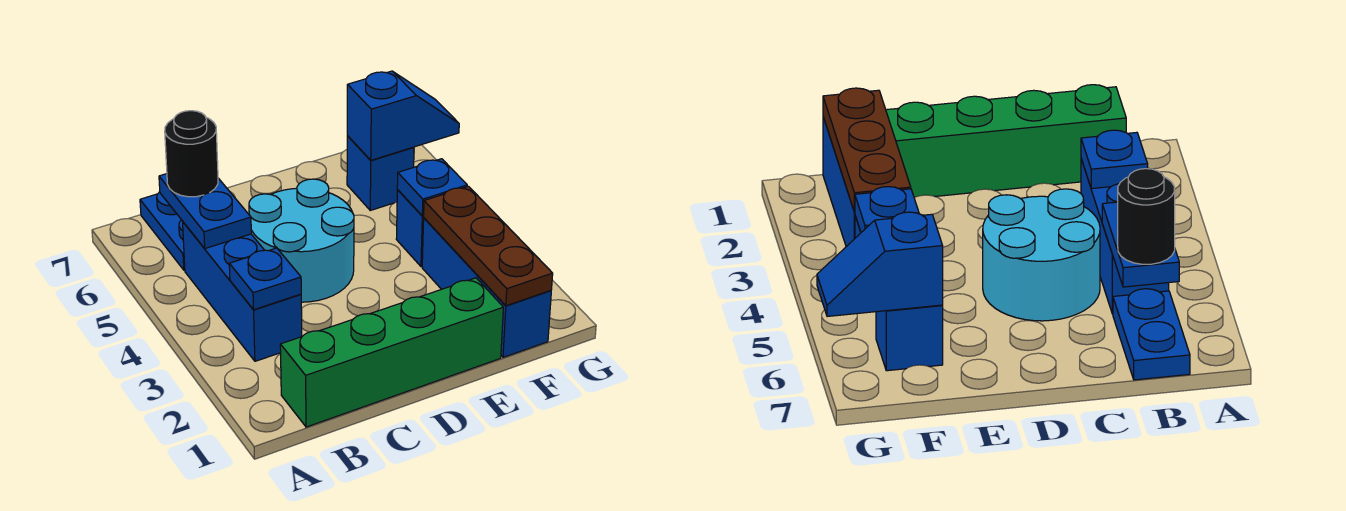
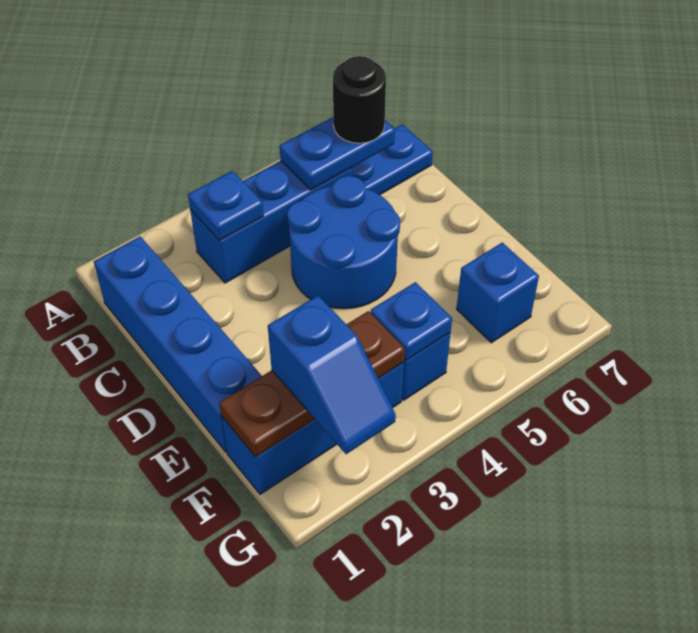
green 1x4 brick [280,278,503,427] -> blue 1x4 brick [94,236,262,452]
cyan 2x2 round brick [249,179,354,302] -> blue 2x2 round brick [287,176,400,309]
blue 1x2 slope [347,71,459,160] -> blue 1x2 slope moved to [268,295,396,454]

